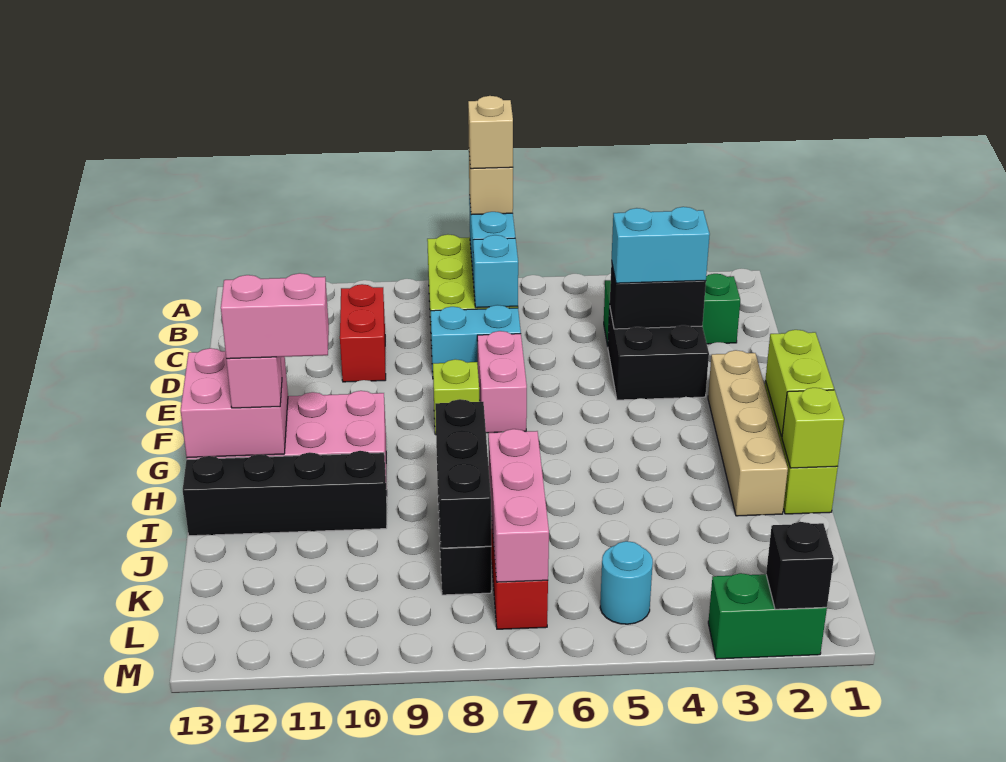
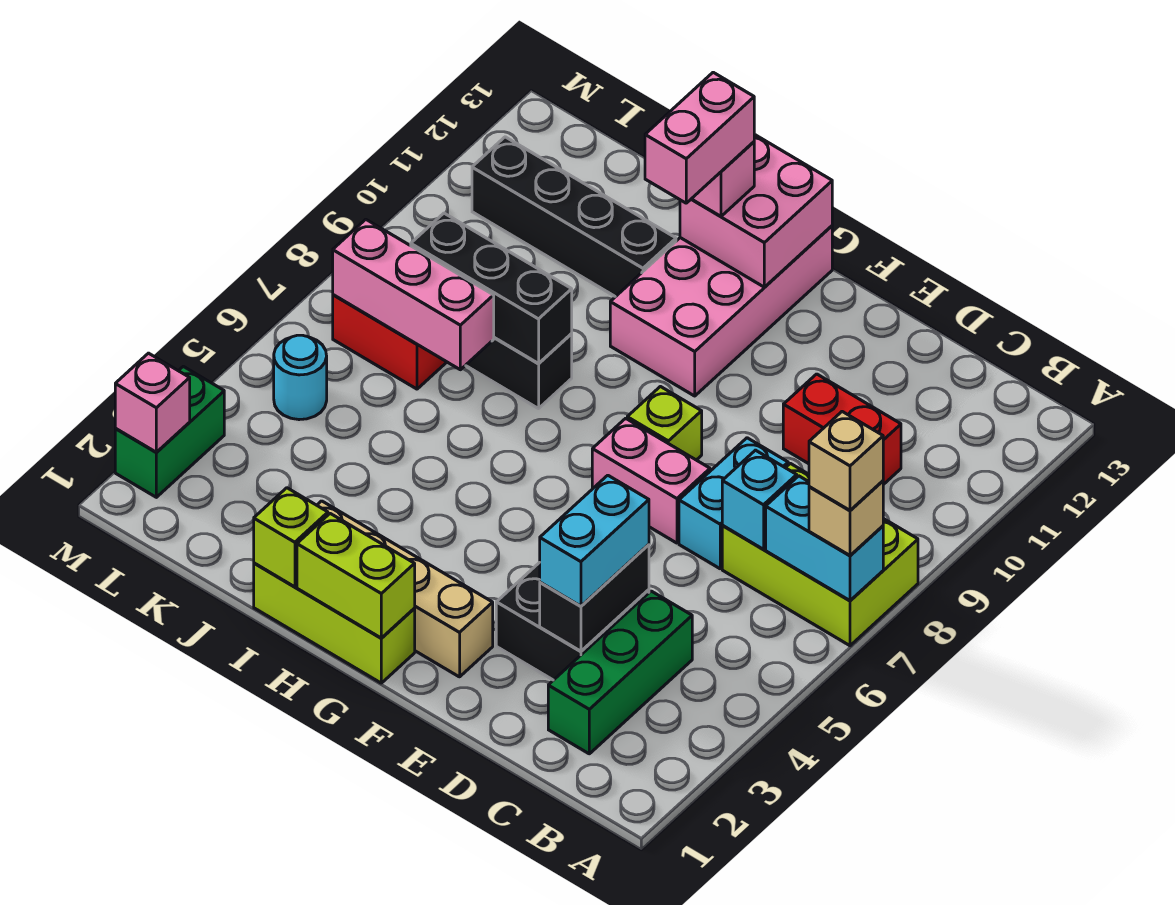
black 1x4 brick [183,451,387,536] -> black 1x4 brick turned to [472,137,676,297]
black 1x1 brick [766,522,834,609] -> pink 1x1 brick [115,353,190,452]

